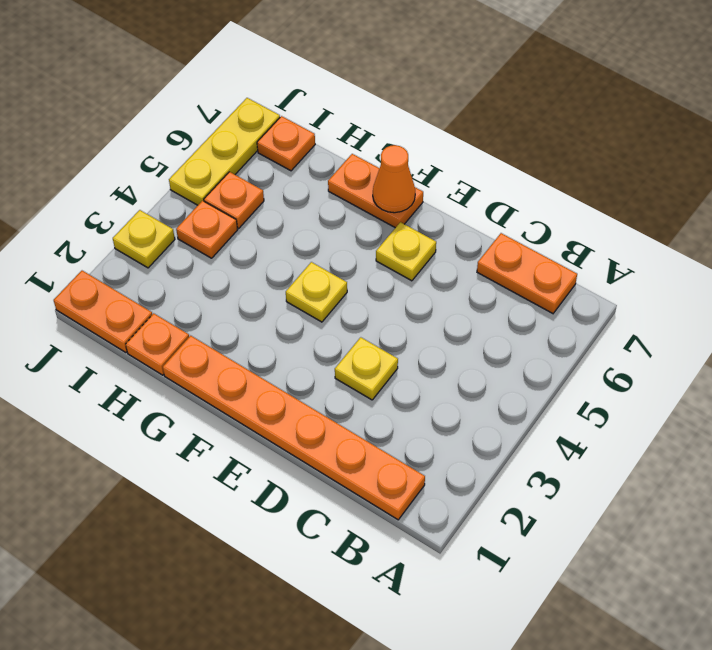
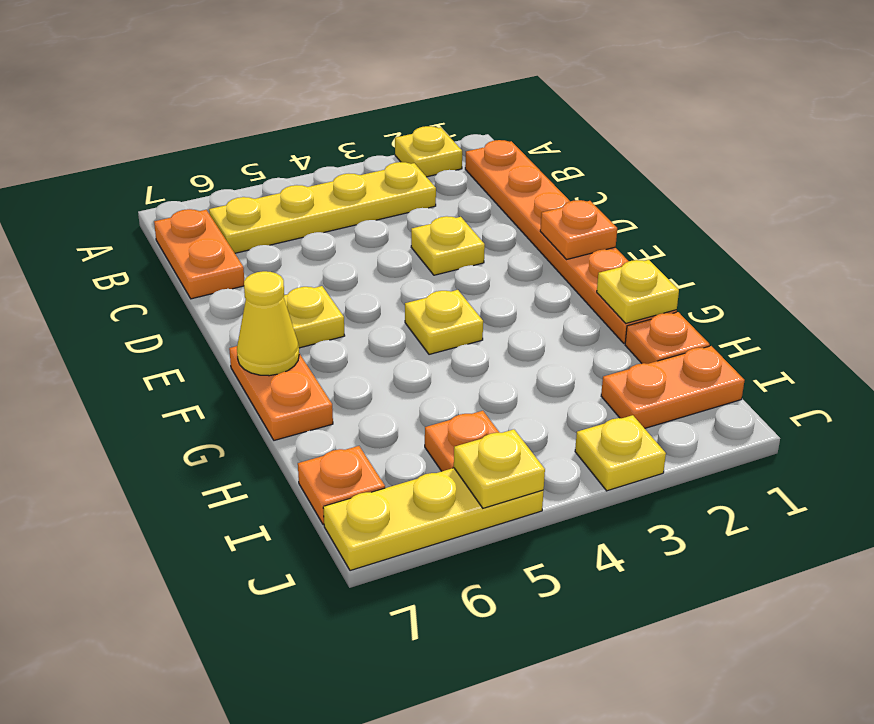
none -> yellow 1x1 plate [395,126,462,177]
none -> yellow 1x4 plate [209,162,436,253]
orange 1x1 cone [373,145,415,213] -> yellow 1x1 cone [237,271,299,376]
none -> yellow 1x1 plate [597,260,679,323]
orange 1x2 plate [54,271,152,353] -> orange 1x2 plate turned to [601,346,745,428]
orange 1x1 plate [176,201,238,258] -> orange 1x1 plate moved to [540,200,617,259]
none -> yellow 1x1 plate [454,429,545,508]

